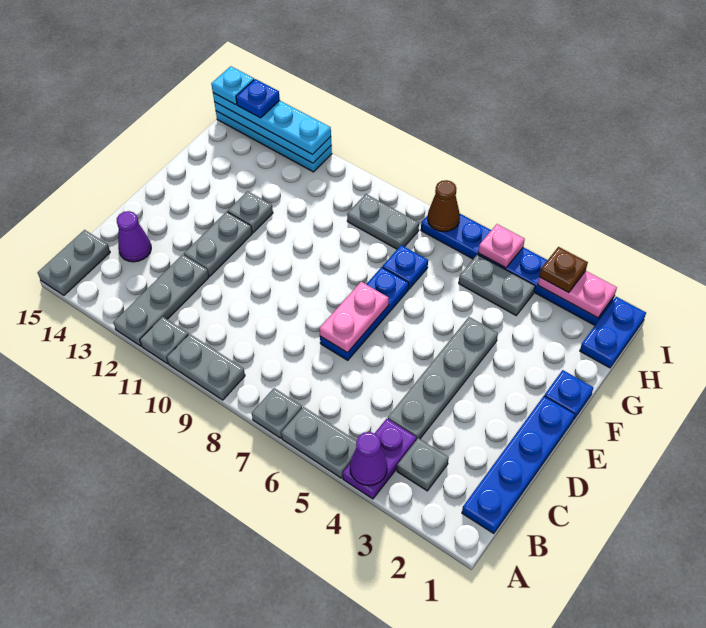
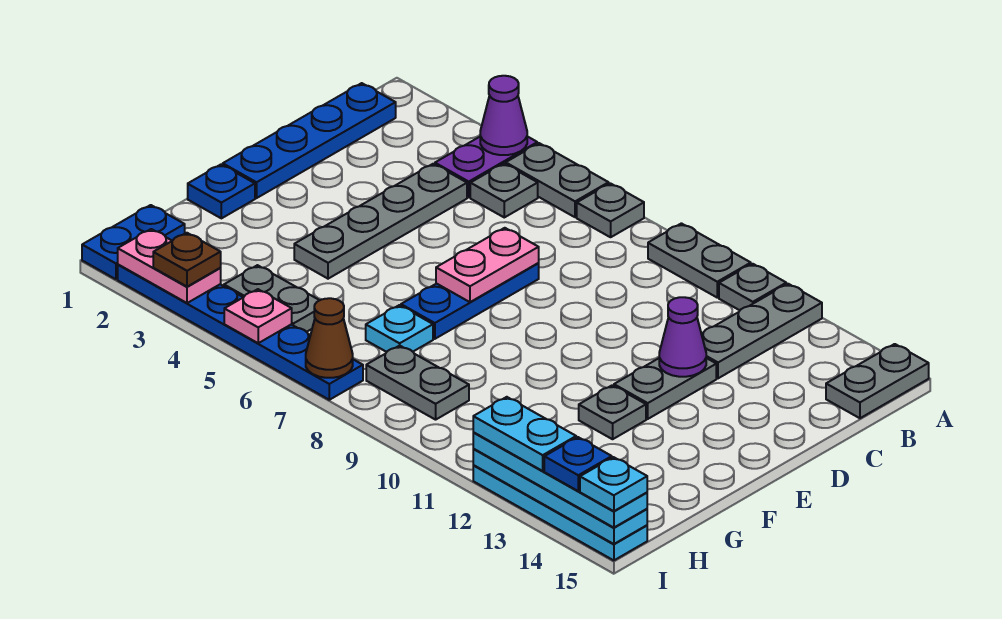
grey 1x1 plate [397,438,449,491] -> grey 1x1 plate moved to [470,164,538,217]
purple 1x1 cone [117,211,151,262] -> purple 1x1 cone moved to [659,297,706,377]
blue 1x1 plate [382,245,428,289] -> cyan 1x1 plate [366,305,433,352]
none -> cyan 1x2 plate [473,397,576,471]

